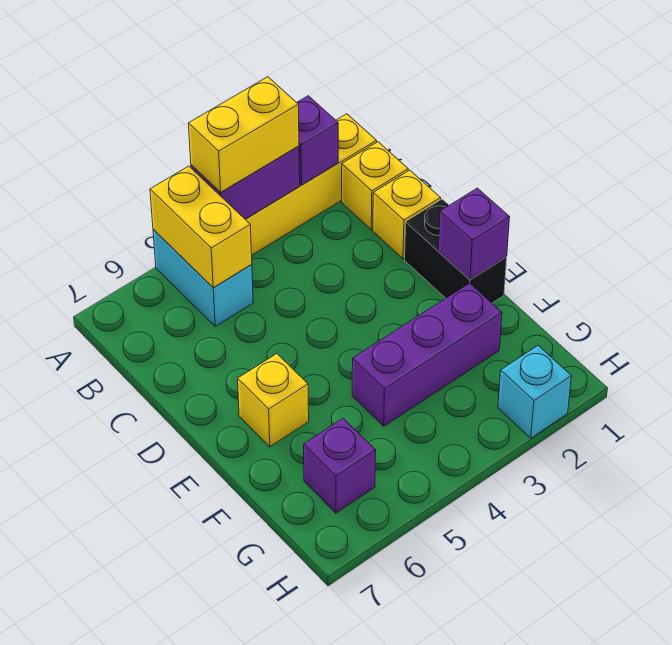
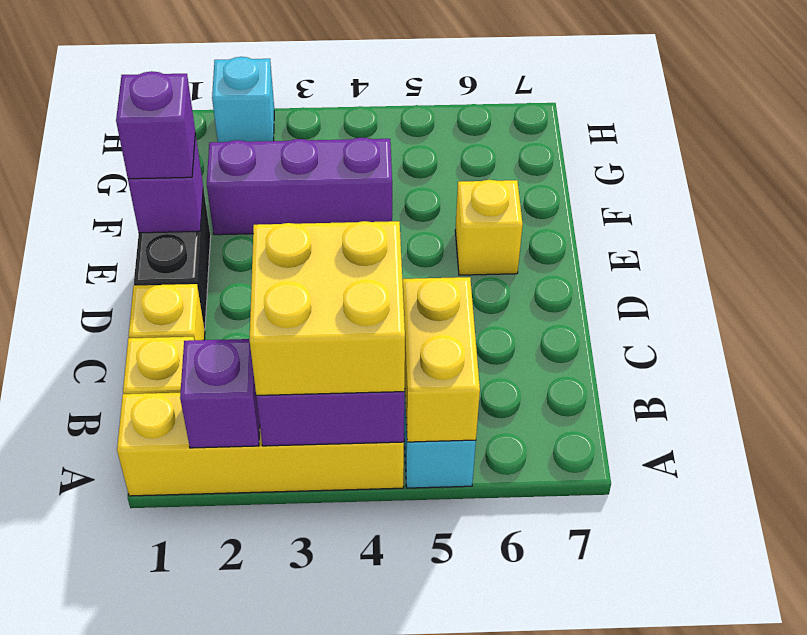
yellow 1x2 brick [189,77,299,193] -> yellow 2x2 brick [250,221,405,395]
purple 1x1 brick [304,418,376,513] -> purple 1x1 brick moved to [116,71,195,179]

